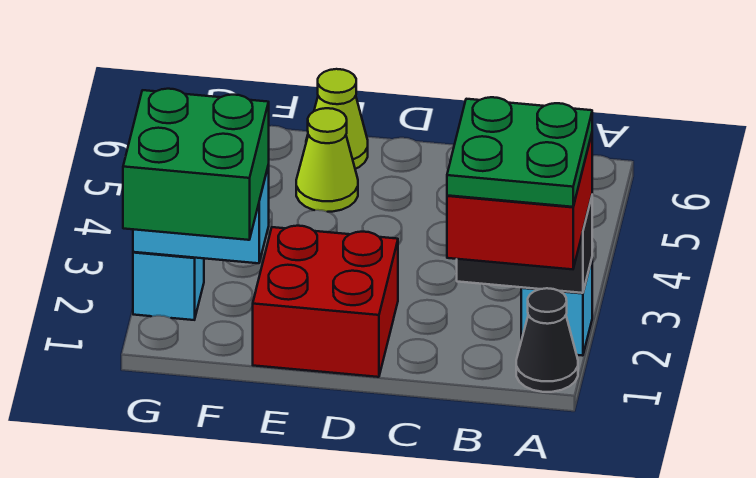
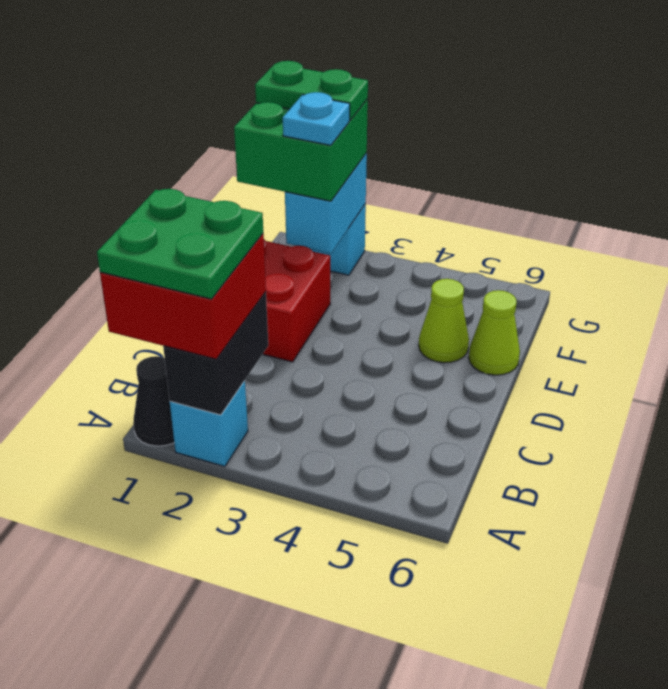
none -> cyan 1x1 plate [283,92,350,145]
none -> green 1x2 plate [255,61,368,120]

